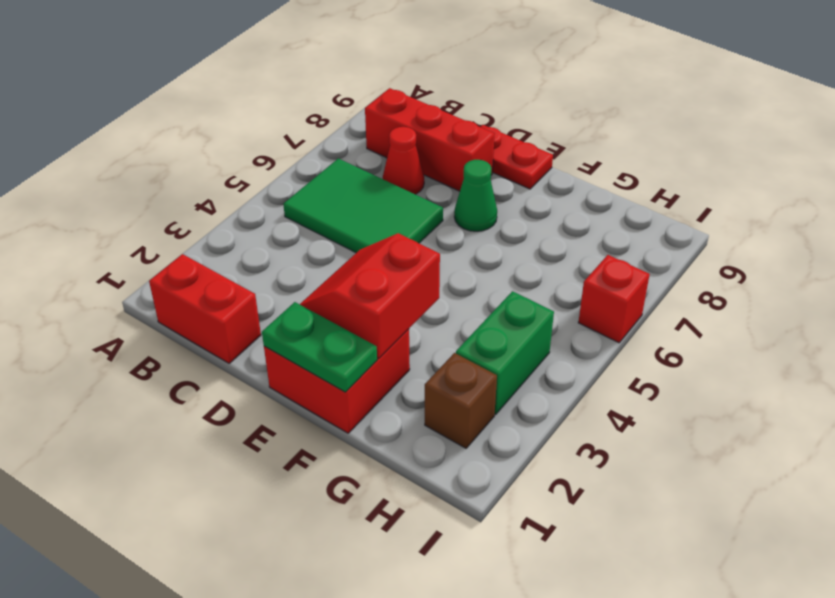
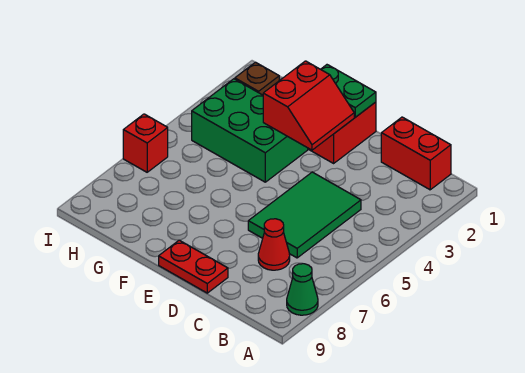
green 2x3 tile [283,158,443,253] -> green 2x3 tile turned to [248,172,361,258]
red 1x3 brick [365,88,495,191] -> none
green 1x1 cone [454,160,497,231] -> green 1x1 cone moved to [287,264,318,315]
green 1x2 brick [456,291,554,414] -> green 2x3 brick [192,79,308,182]

